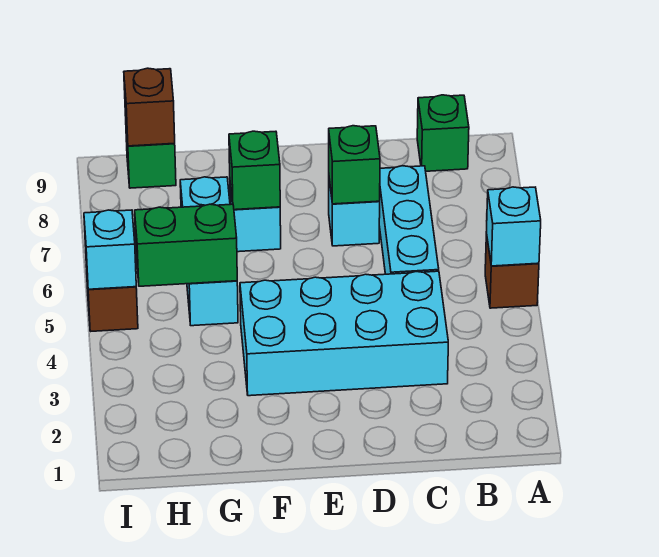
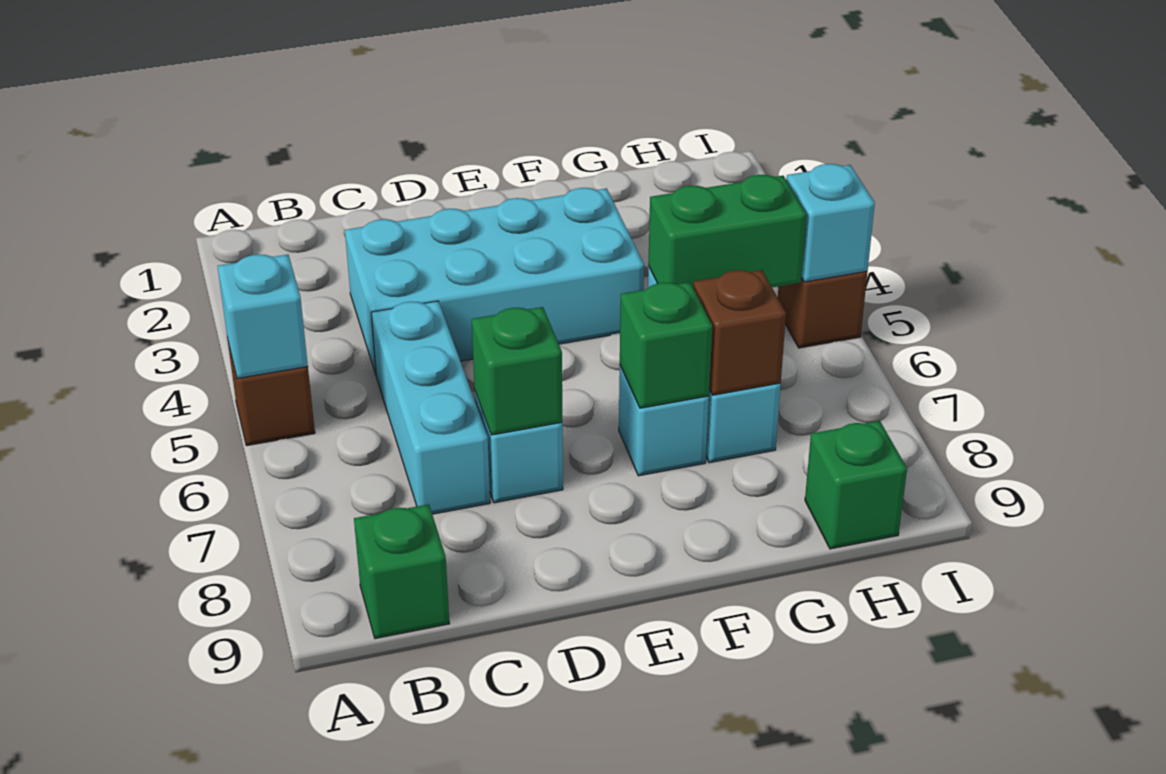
brown 1x1 brick [124,68,175,146] -> brown 1x1 brick moved to [693,270,786,395]

